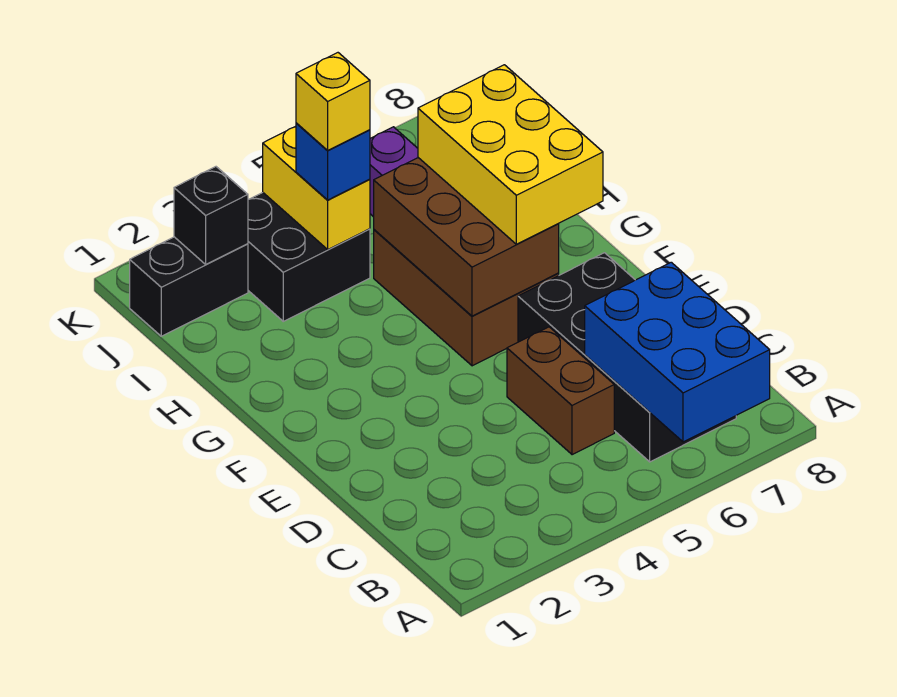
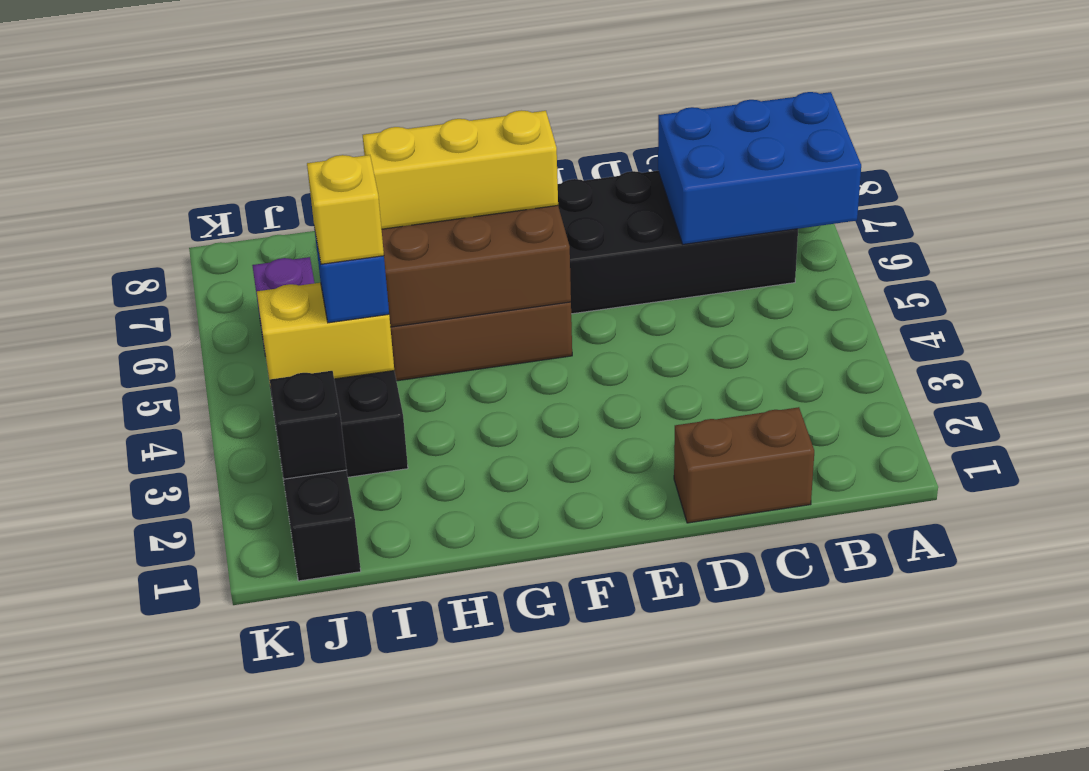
brown 1x2 brick [507,327,614,455] -> brown 1x2 brick moved to [674,407,814,523]
yellow 2x3 brick [418,65,603,244] -> yellow 1x3 brick [363,110,558,229]

